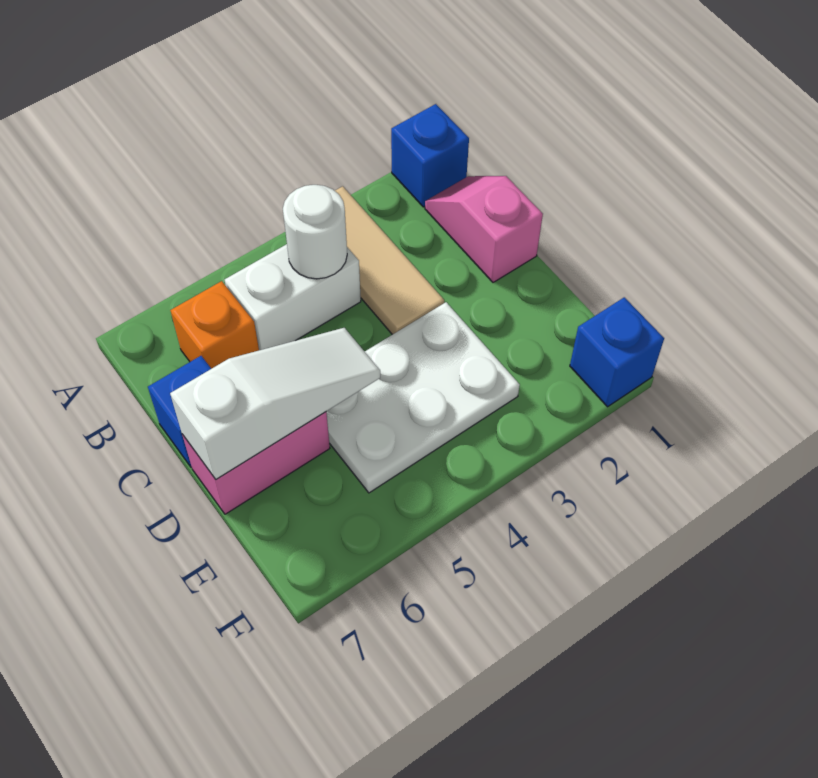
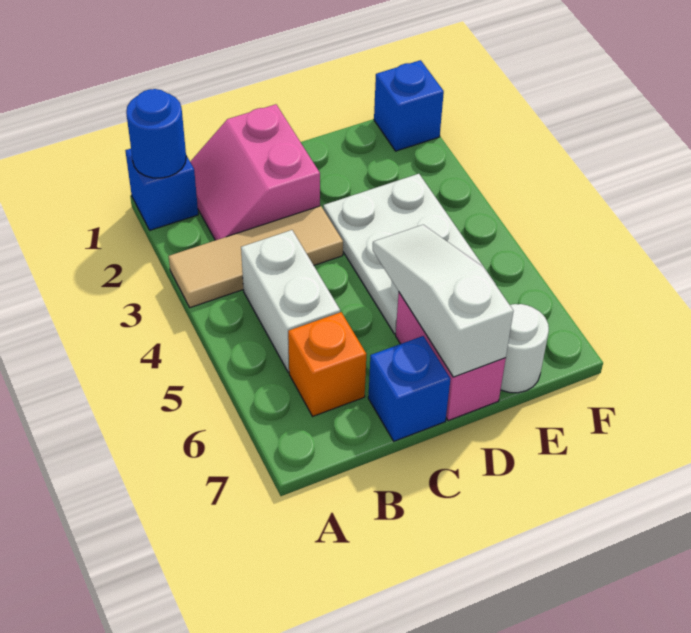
none -> blue 1x1 round brick [126,89,186,178]
pink 1x2 slope [425,176,543,283] -> pink 2x2 slope [190,104,320,240]
white 1x1 round brick [283,185,347,279] -> white 1x1 round brick moved to [501,304,549,393]

